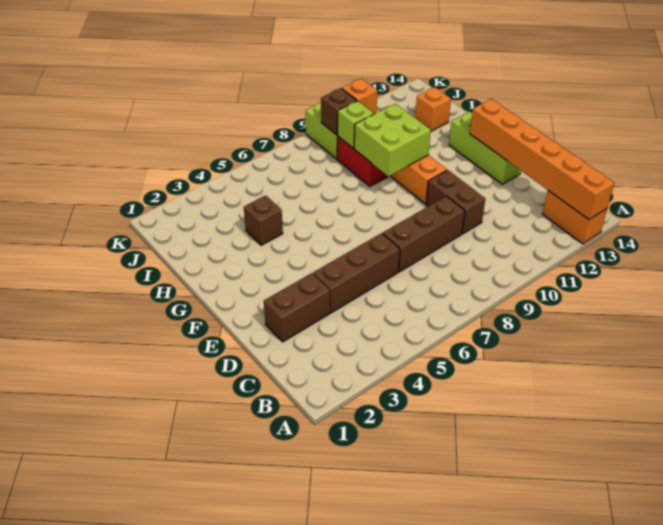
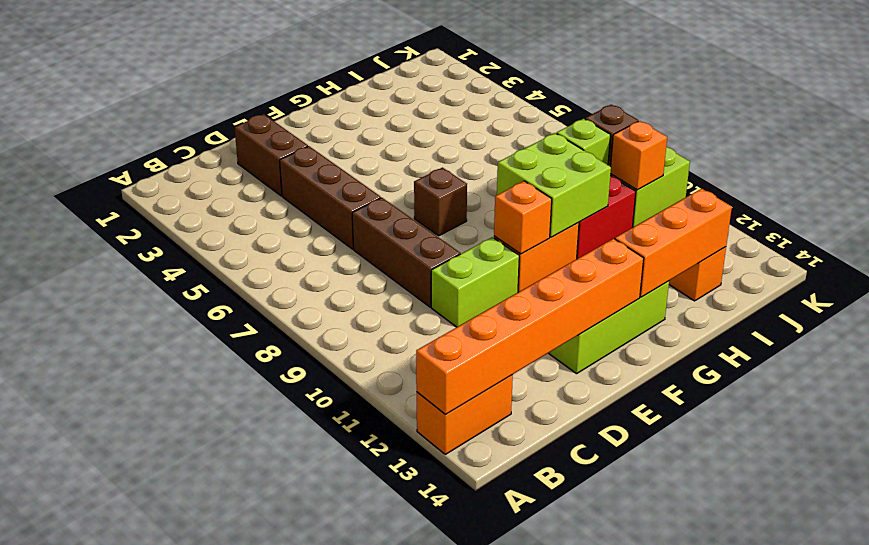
brown 1x2 brick [426,170,485,234] -> lime 1x2 brick [431,237,519,327]
none -> orange 1x1 brick [494,181,552,254]
none -> orange 1x3 brick [615,189,732,297]
brown 1x1 brick [244,195,283,245] -> brown 1x1 brick moved to [414,168,467,236]

